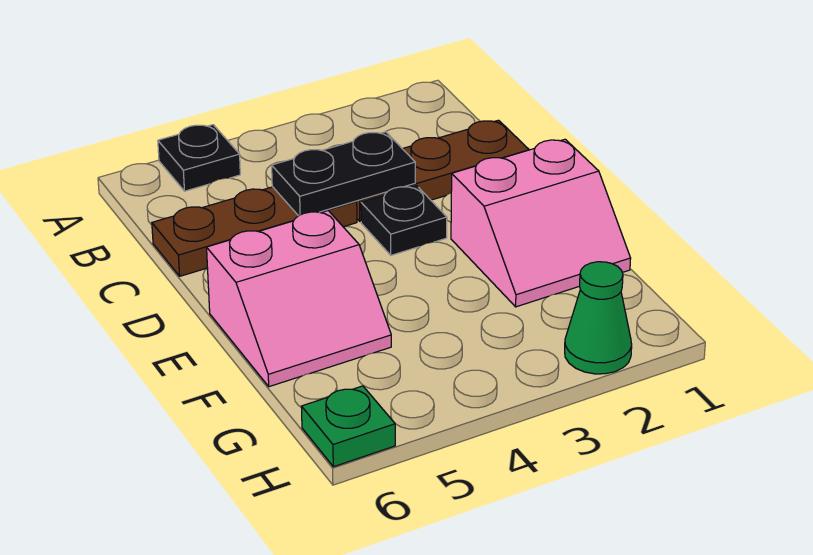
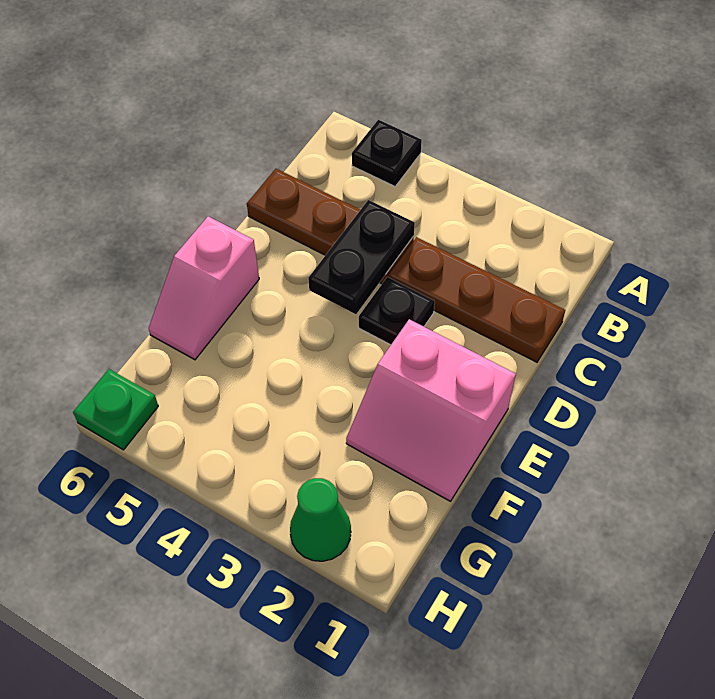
black 1x2 plate [272,132,415,216] -> black 1x2 plate turned to [308,200,415,314]
pink 2x2 slope [207,211,391,387] -> pink 1x2 slope [149,216,259,360]

